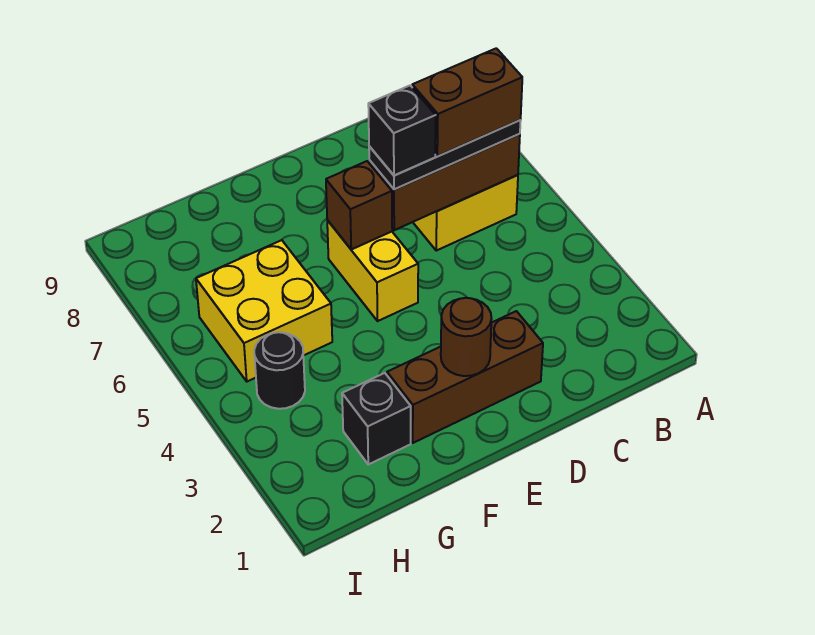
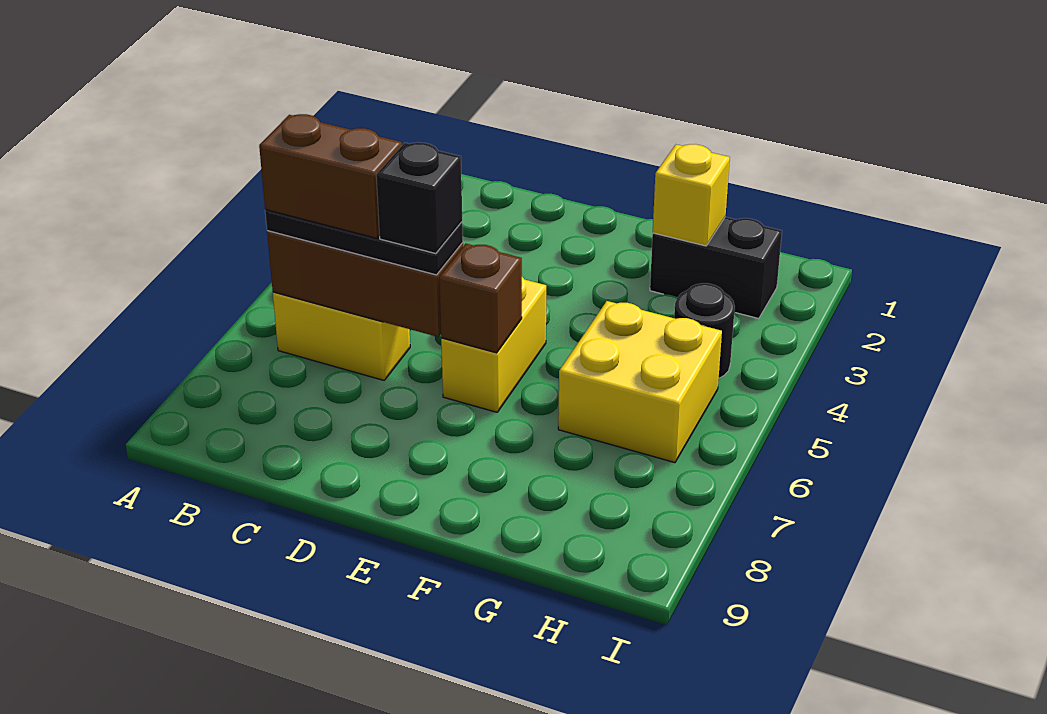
brown 1x3 brick [387,311,543,443] -> none
brown 1x1 round brick [441,298,492,376] -> none
black 1x1 brick [342,373,411,464] -> black 1x2 brick [650,217,782,319]
none -> yellow 1x1 brick [653,144,730,246]

